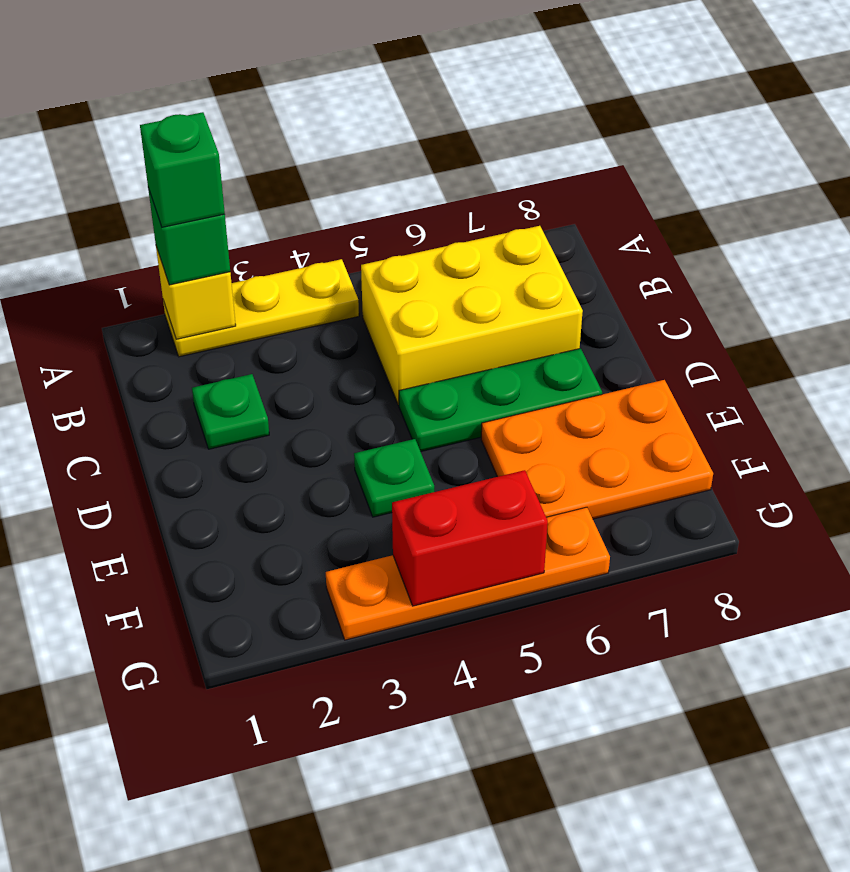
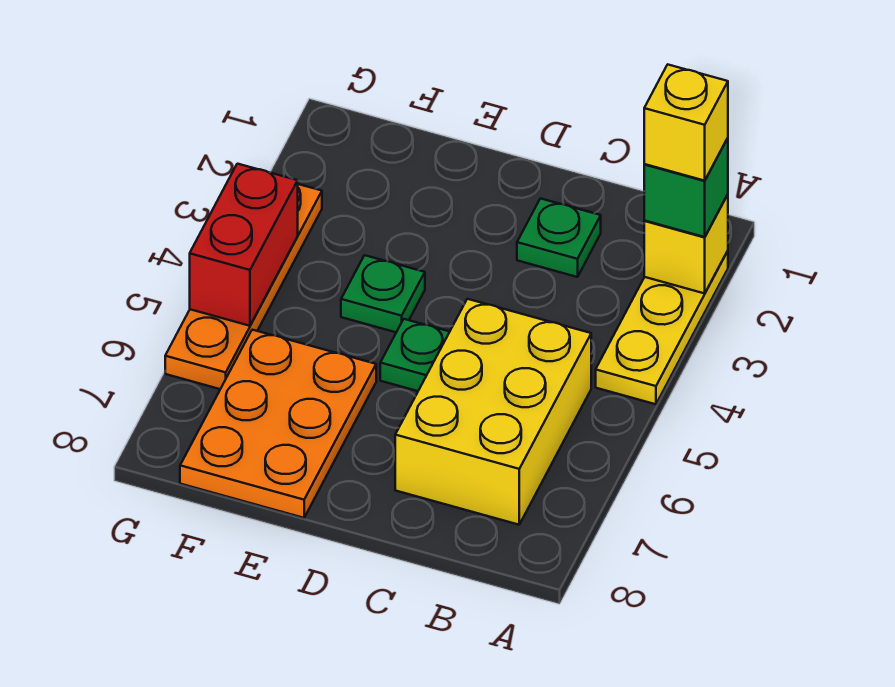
green 1x1 brick [140,112,225,227] -> yellow 1x1 brick [644,65,728,181]
green 1x3 plate [399,348,602,452] -> green 1x1 plate [380,319,449,391]

